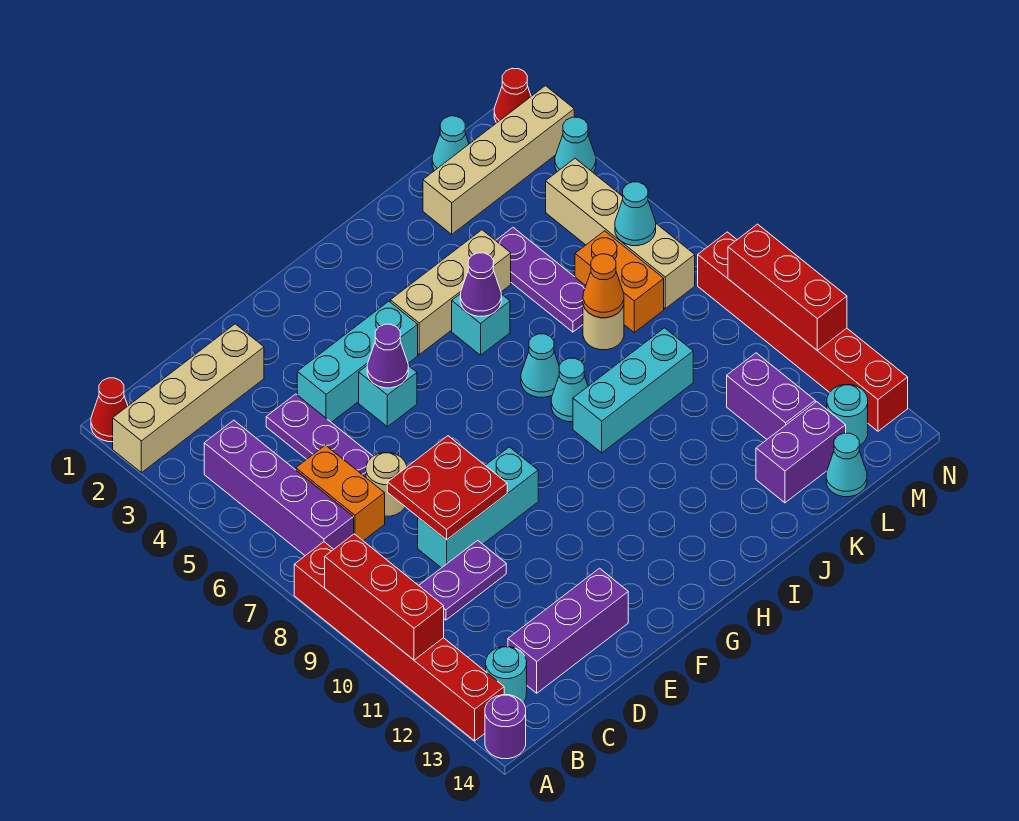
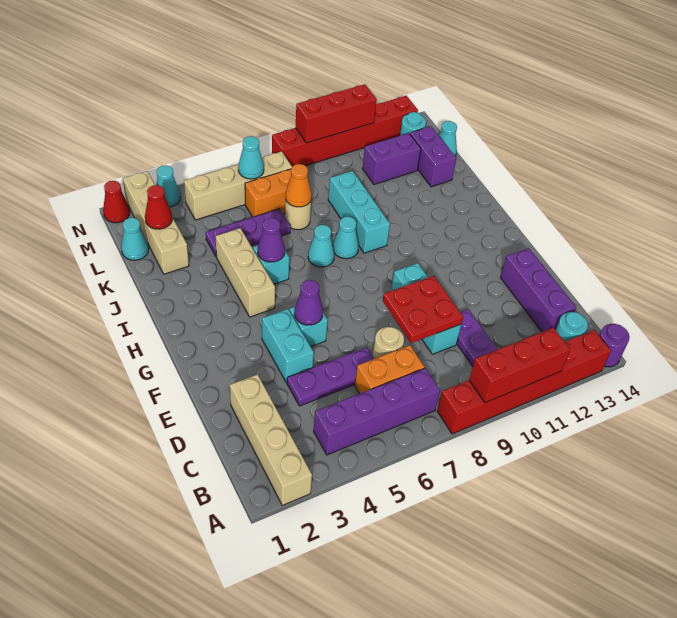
red 1x1 cone [91,378,128,442] -> red 1x1 cone moved to [145,185,172,229]
cyan 1x3 brick [297,301,418,422] -> cyan 1x2 brick [262,309,314,383]

